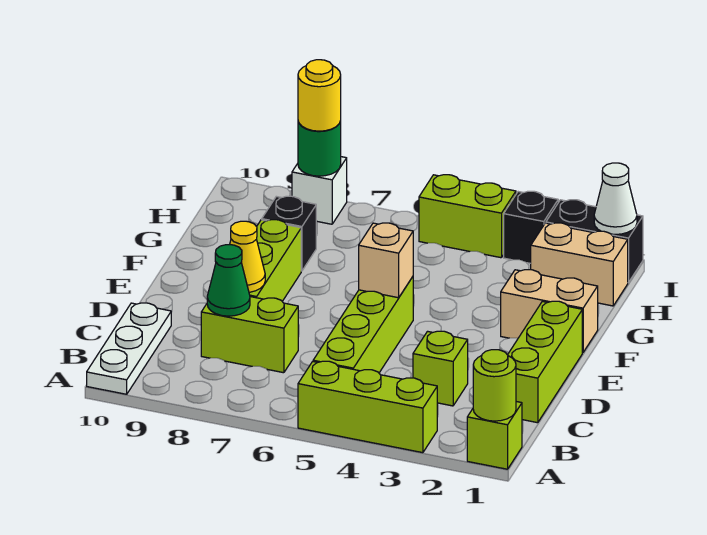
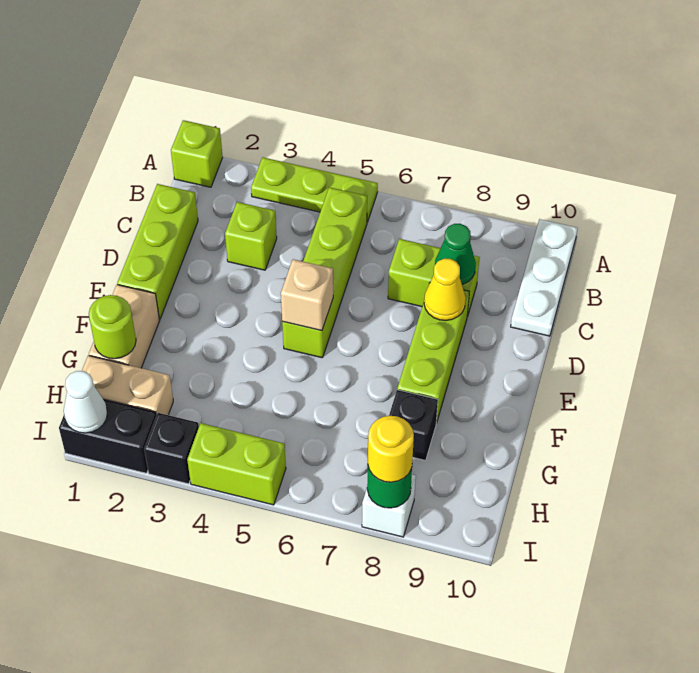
lime 1x1 round brick [473,350,516,421] -> lime 1x1 round brick moved to [89,295,136,359]
lime 1x3 brick [298,361,437,453] -> lime 1x3 plate [251,157,378,222]
tan 1x2 brick [501,270,598,353] -> tan 1x2 brick turned to [89,285,159,368]

